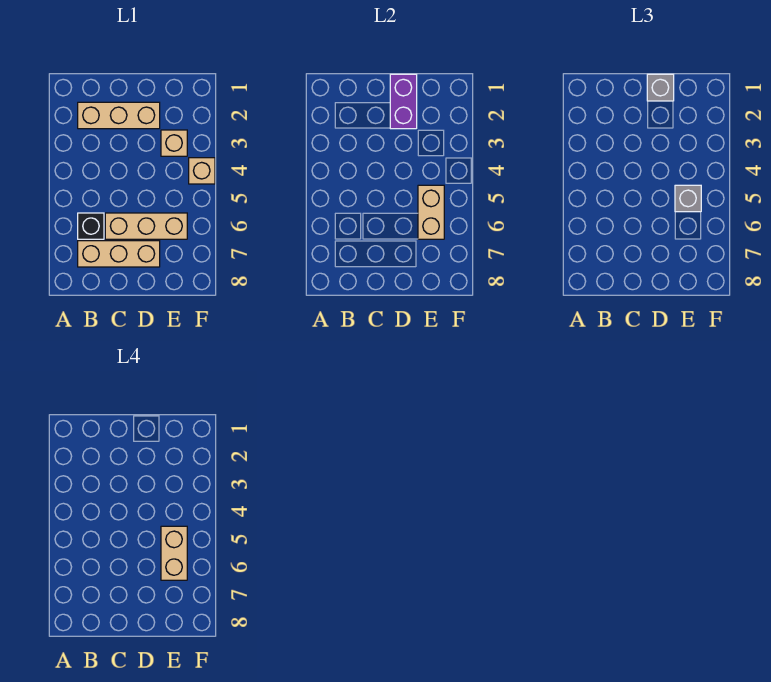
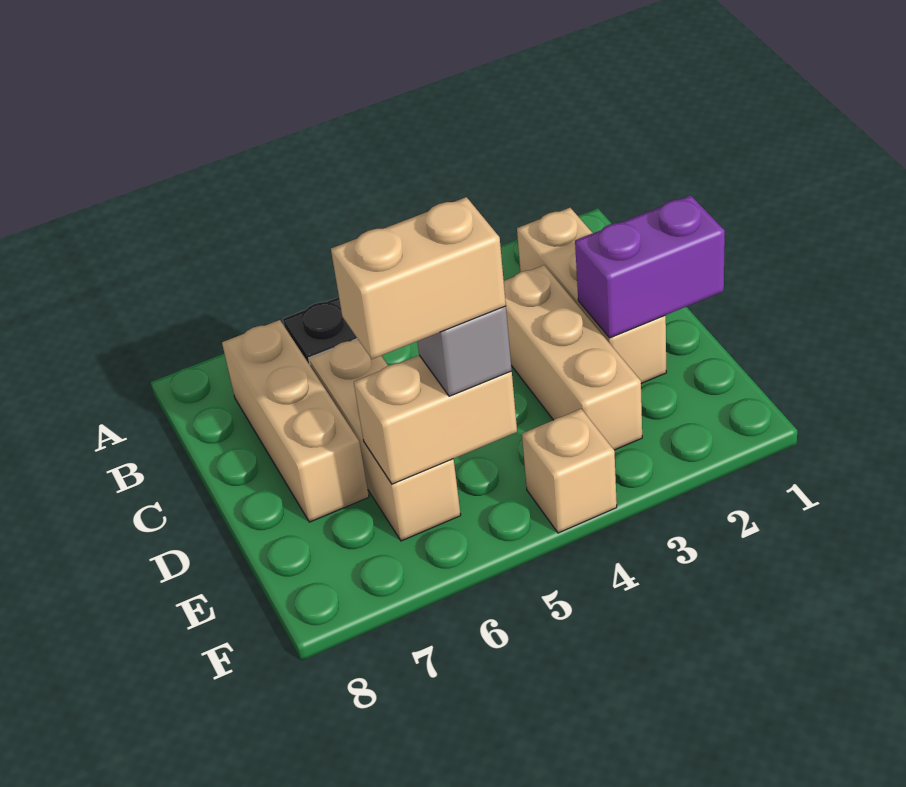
grey 1x1 brick [647,74,674,101] -> none
tan 1x1 brick [161,130,187,156] -> tan 1x3 brick [504,265,642,450]

